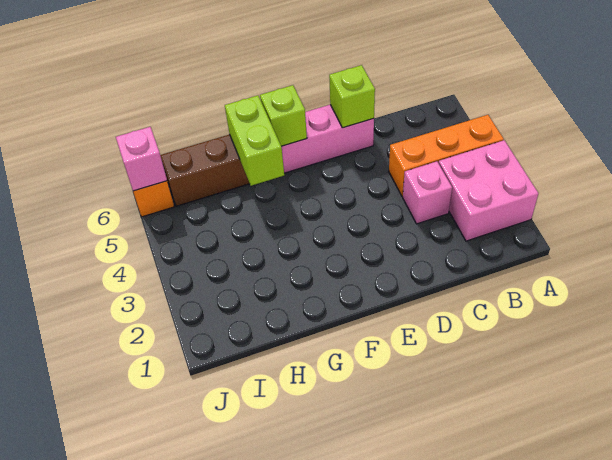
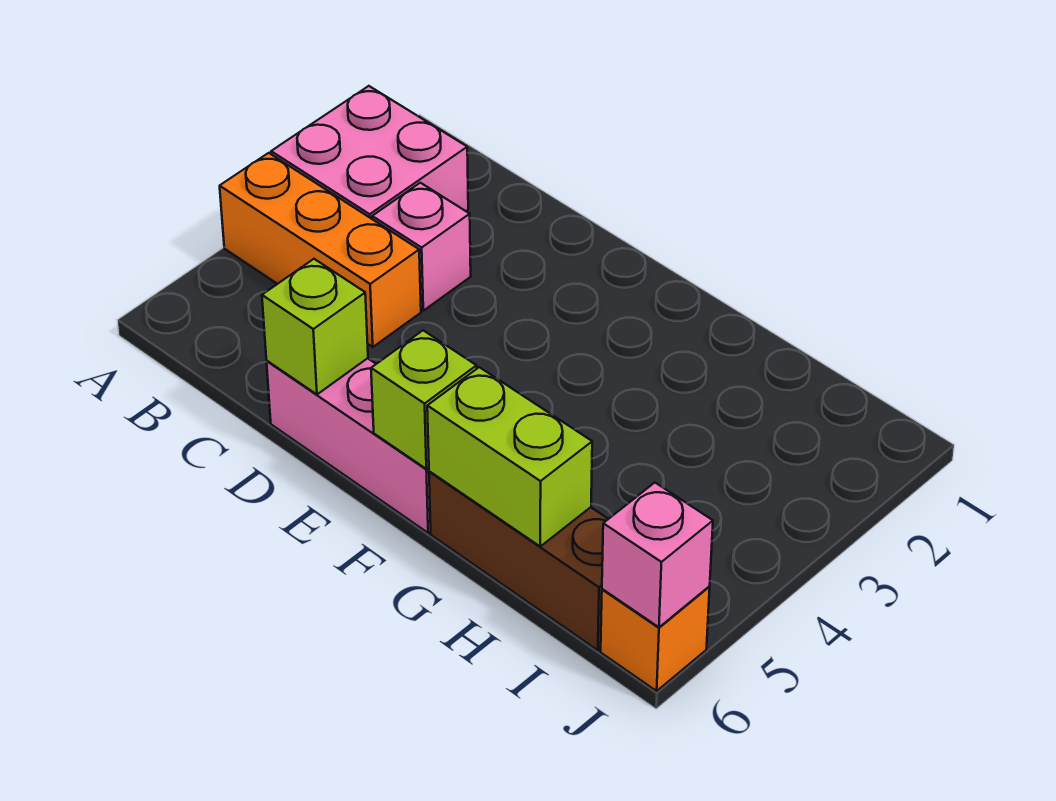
lime 1x2 brick [225,95,284,186] -> lime 1x2 brick turned to [427,367,592,546]

